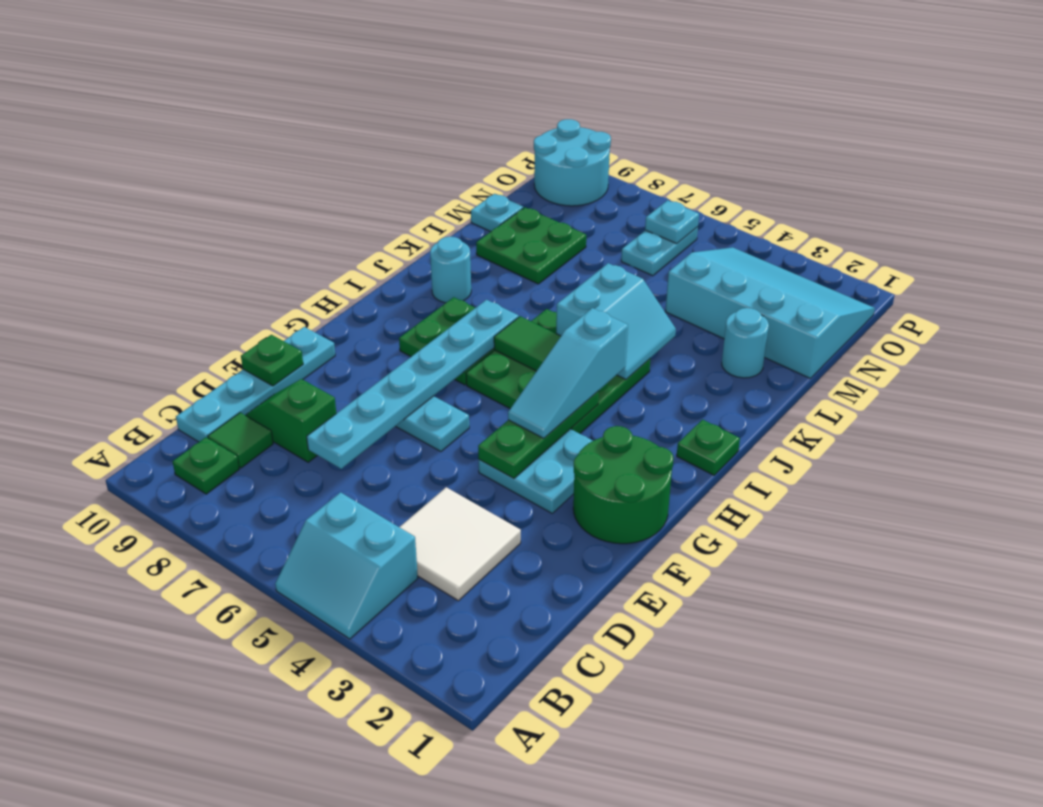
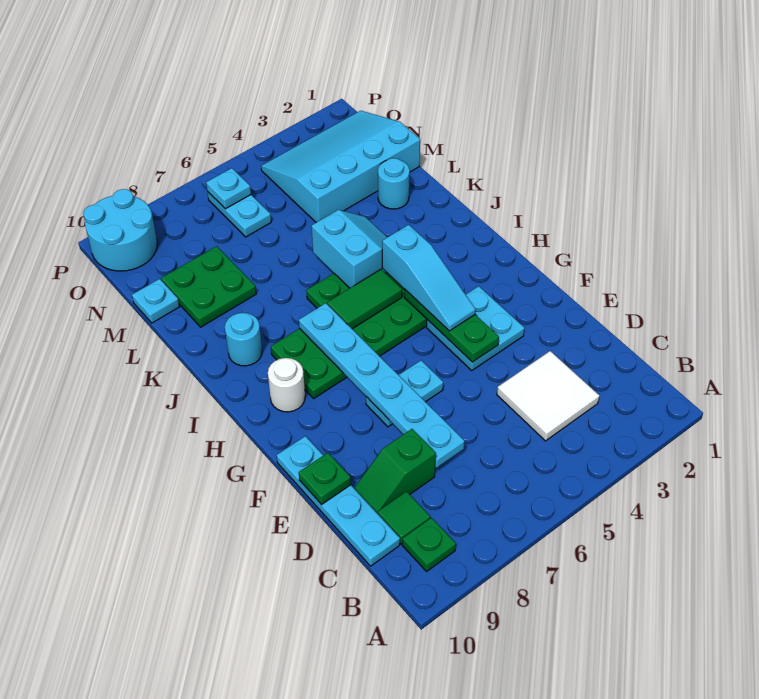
cyan 2x2 slope [275,492,418,639] -> none
green 2x2 round brick [573,426,674,544] -> none
none -> white 1x1 round brick [268,358,305,412]
green 1x1 plate [677,420,740,475] -> none

